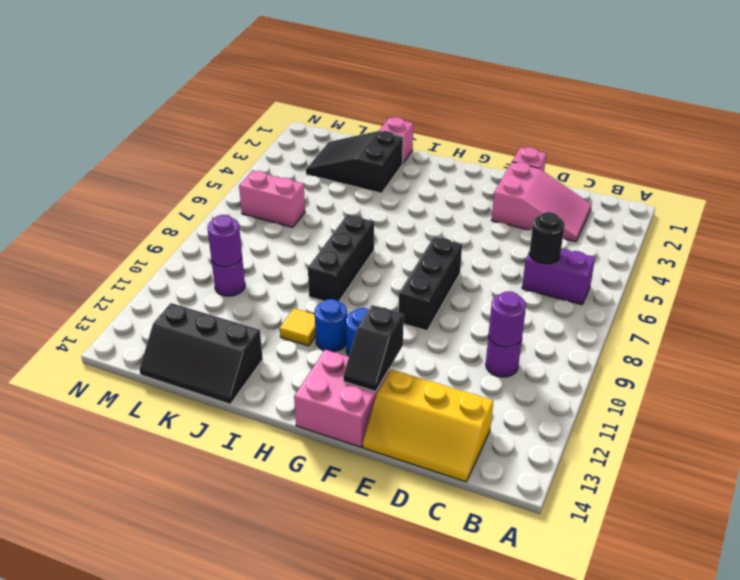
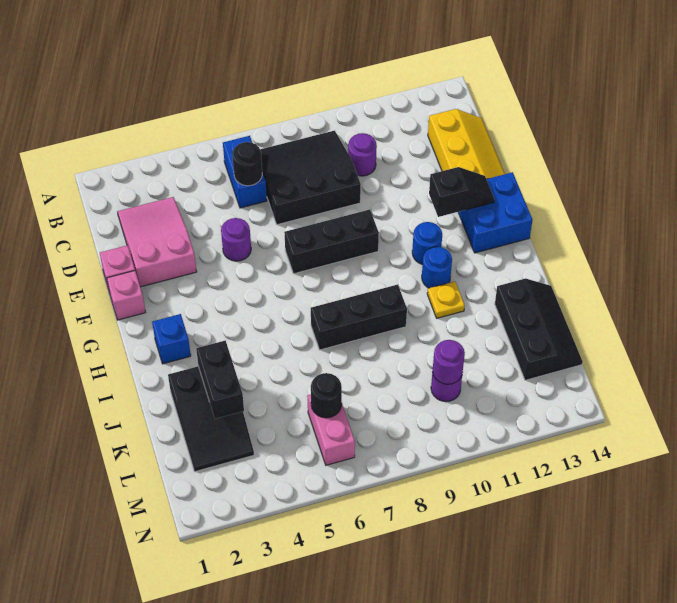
purple 1x2 brick [522,249,595,305] -> blue 1x2 brick [223,136,267,208]
none -> black 3x3 slope [260,131,361,225]
purple 1x1 round brick [489,291,526,347] -> purple 1x1 round brick moved to [221,218,251,261]
pink 2x2 brick [294,350,389,447] -> blue 2x2 brick [458,172,532,253]
none -> blue 1x1 brick [152,314,191,364]
yellow 1x1 tile [280,308,316,346] -> yellow 1x1 plate [427,281,465,318]
pink 1x1 brick [379,117,413,164] -> pink 1x1 brick moved to [107,271,145,320]
none -> black 1x2 brick [196,341,244,419]
none -> black 1x1 round brick [311,373,342,418]

